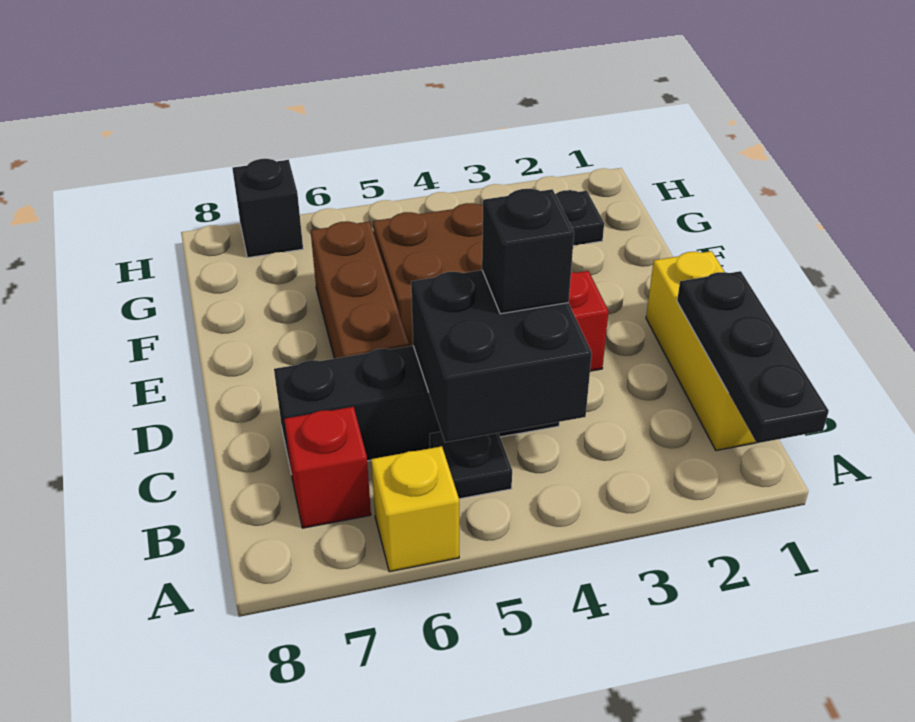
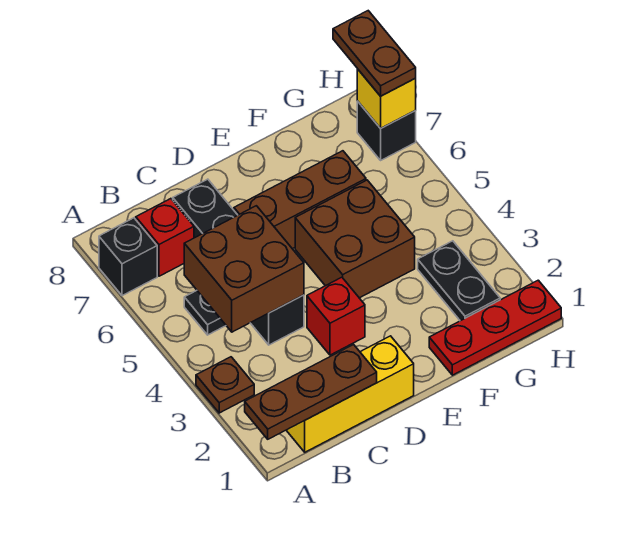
black 1x3 plate [677,271,829,443] -> brown 1x3 plate [245,345,377,439]
none -> brown 1x1 plate [196,357,254,413]
yellow 1x1 brick [371,446,459,572] -> yellow 1x1 brick moved to [357,69,416,128]
black 2x2 brick [411,270,592,442] -> brown 2x2 brick [184,206,304,332]
black 1x1 brick [482,189,574,314] -> black 1x1 brick moved to [99,218,157,296]
none -> red 1x3 plate [429,280,561,375]
none -> brown 1x2 plate [333,11,416,96]

